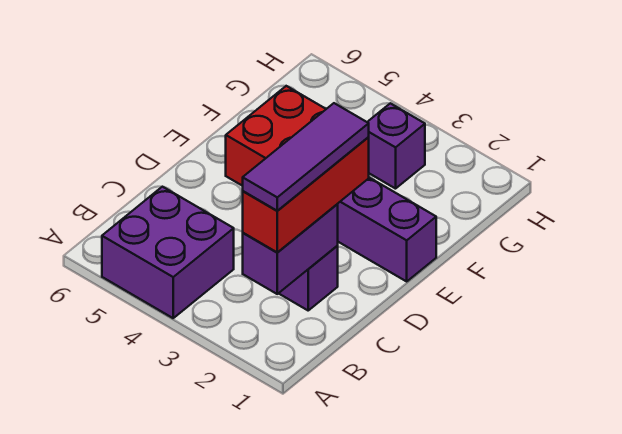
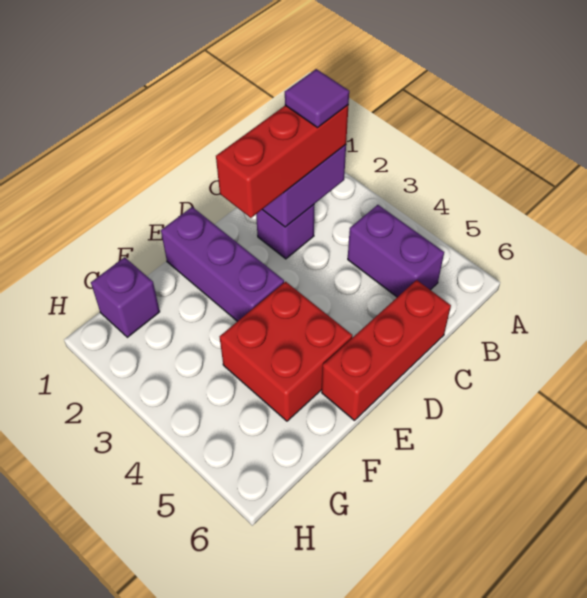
purple 2x2 brick [102,187,234,318] -> purple 1x2 brick [348,205,444,297]
purple 1x3 tile [243,103,369,211] -> purple 1x1 tile [285,69,349,128]
none -> red 1x3 brick [322,280,451,420]
purple 1x1 brick [368,103,425,189] -> purple 1x1 brick moved to [91,257,160,337]

